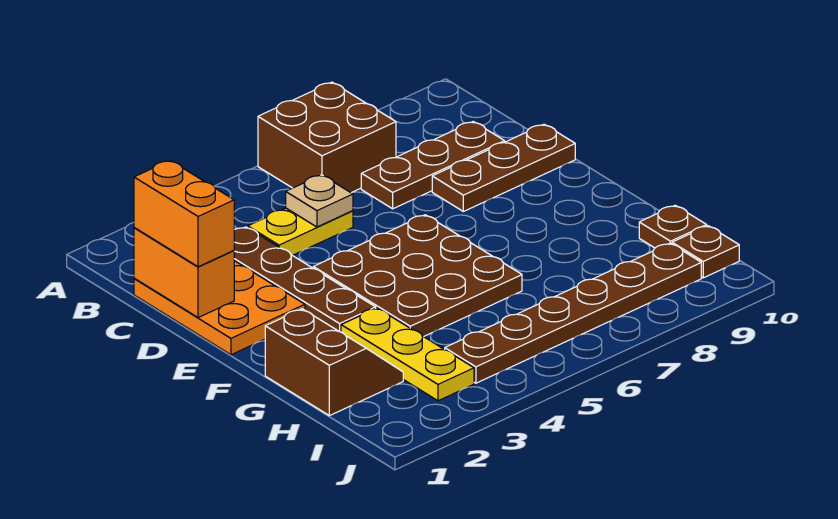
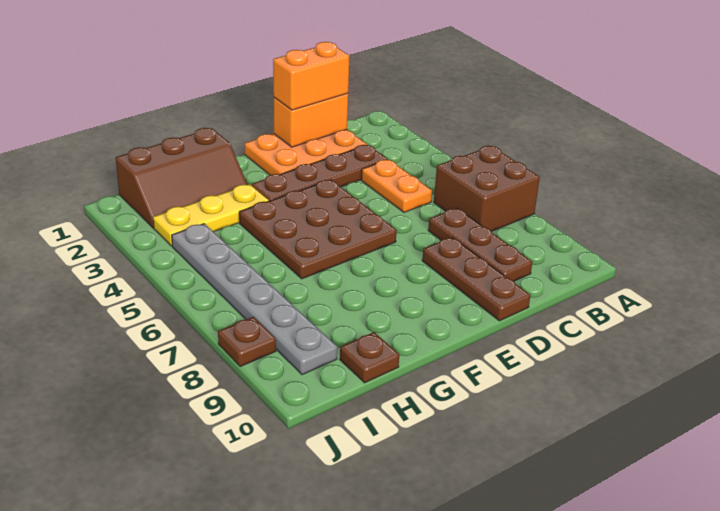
yellow 1x2 plate [248,208,353,255] -> orange 1x2 plate [361,160,432,212]
tan 1x1 plate [286,175,353,227] -> none
brown 2x2 slope [265,309,403,416] -> brown 2x3 slope [116,128,248,228]
brown 1x6 plate [445,243,701,383] -> grey 1x6 plate [172,224,337,375]
brown 1x1 plate [672,226,739,278] -> brown 1x1 plate moved to [218,317,276,367]

